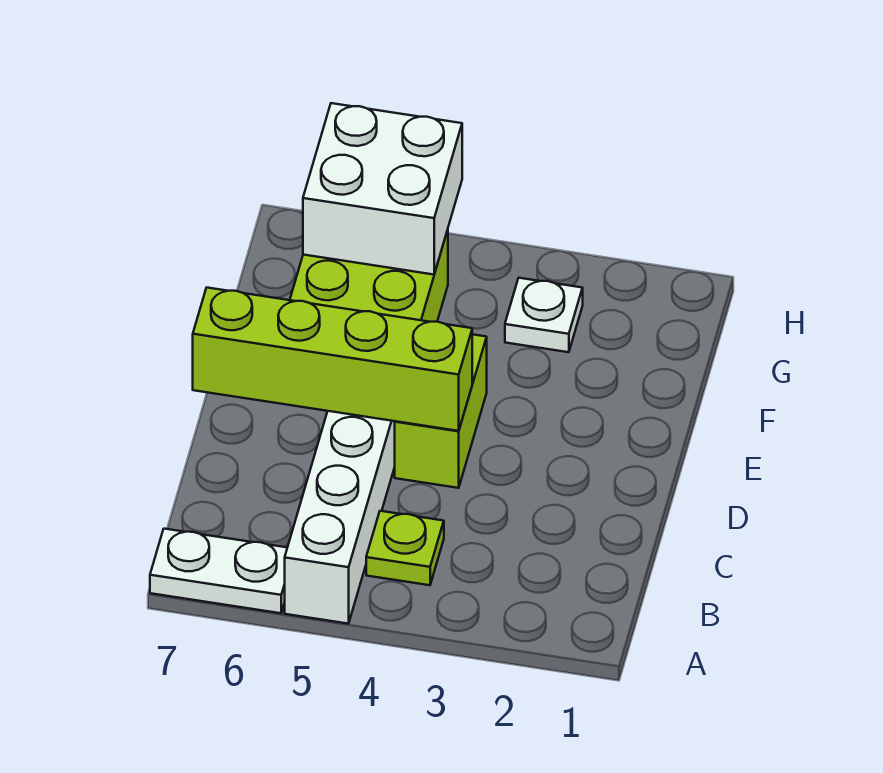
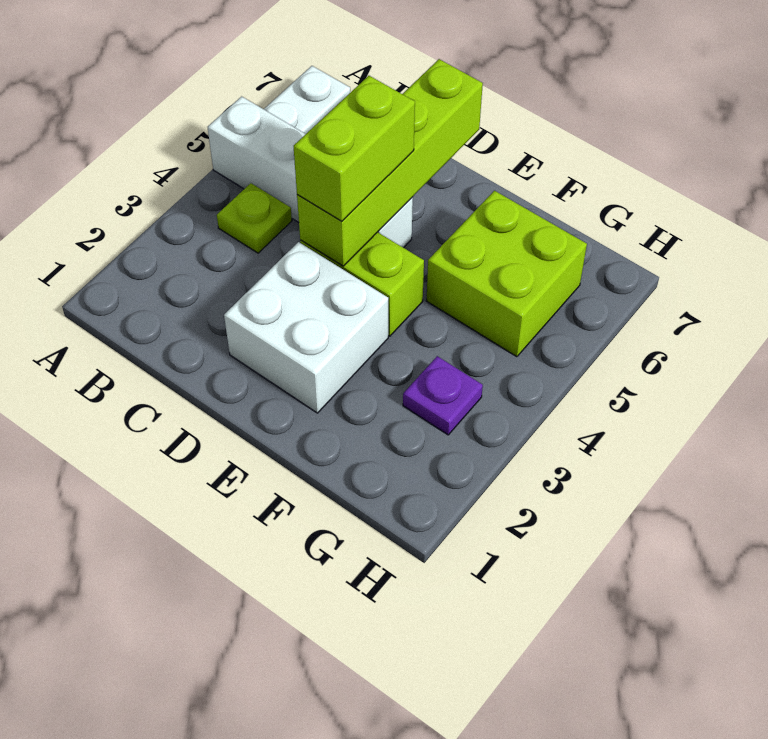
none -> lime 1x2 brick [294,76,415,221]
white 1x1 plate [505,278,583,352] -> purple 1x1 plate [403,356,483,435]
white 2x2 brick [303,103,462,275] -> white 2x2 brick moved to [224,242,388,413]

